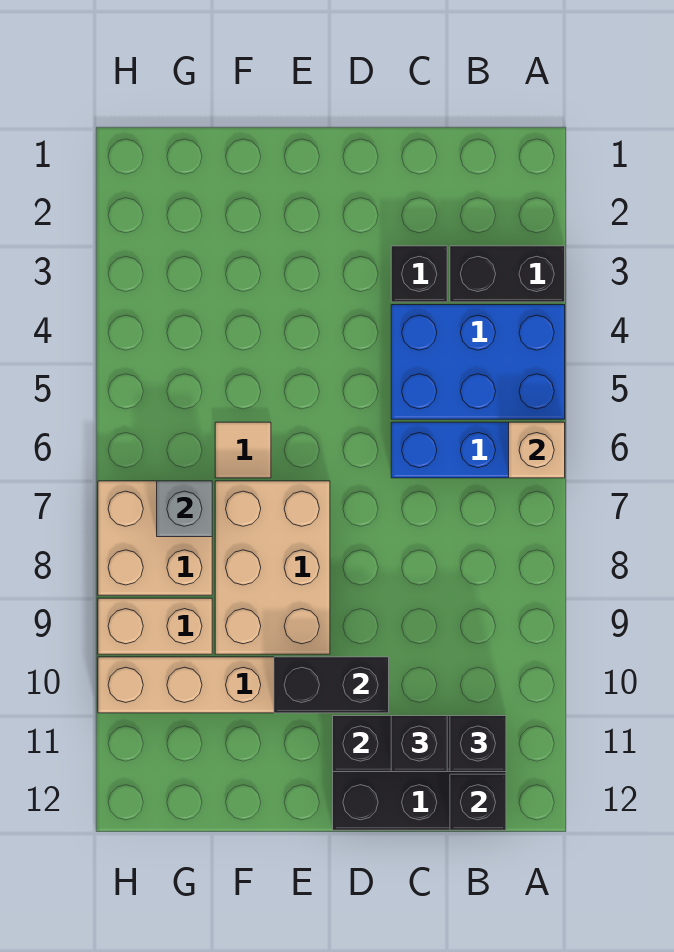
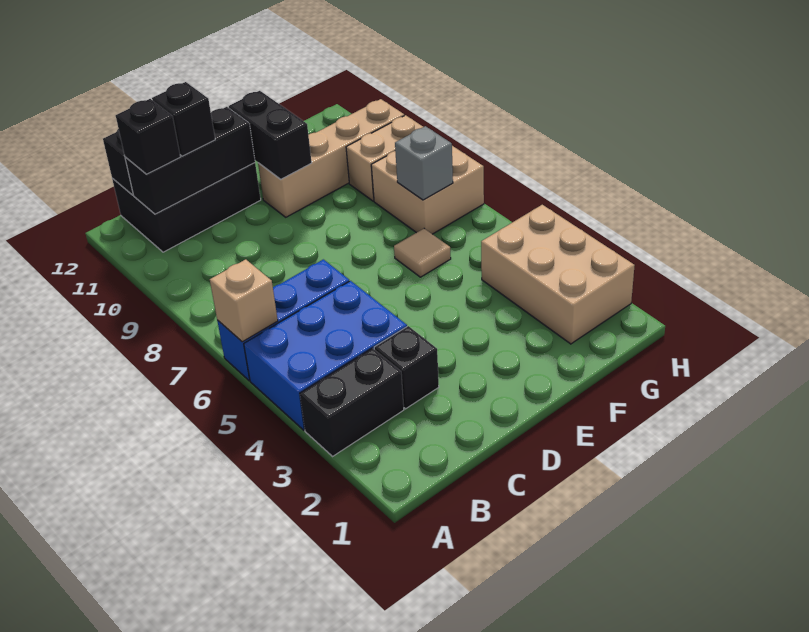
black 1x2 brick [274,657,389,713] -> black 1x2 brick turned to [229,91,312,179]
tan 2x3 brick [215,481,330,654] -> tan 2x3 brick moved to [481,205,635,344]

